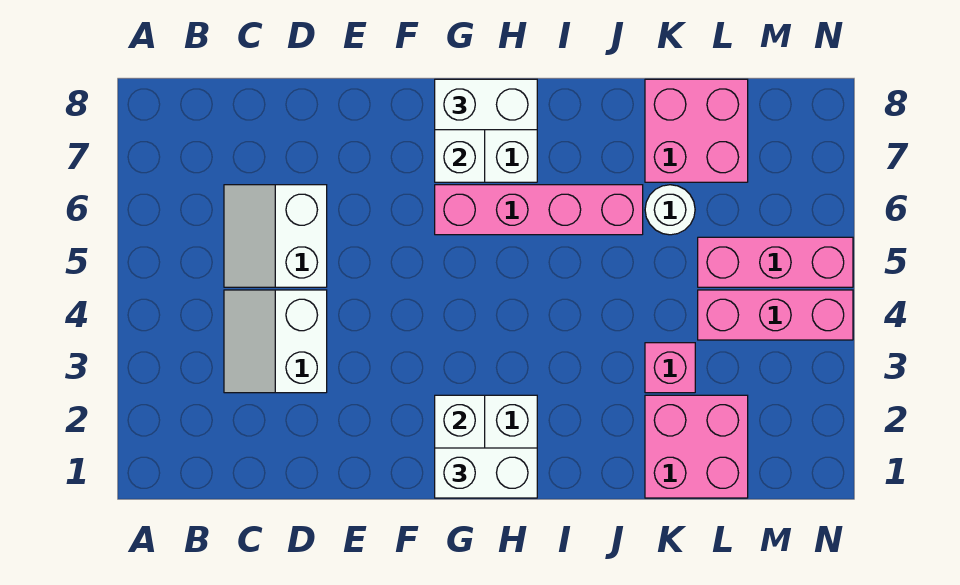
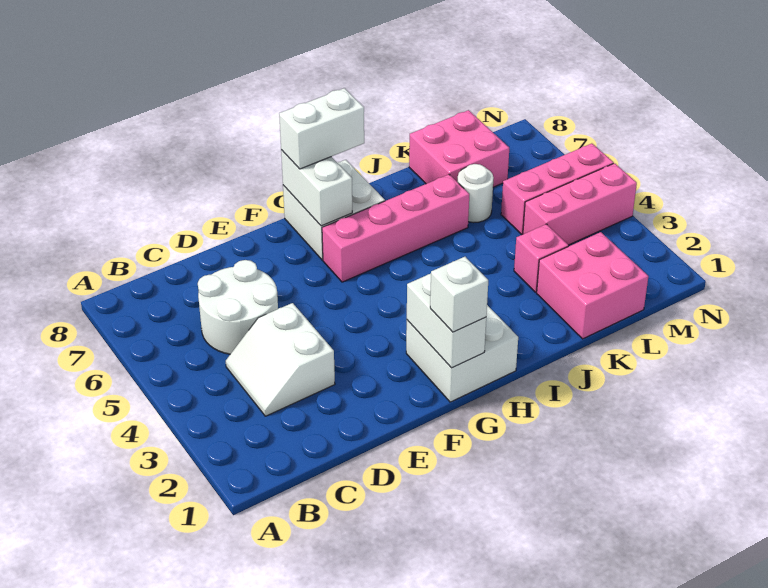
white 2x2 slope [224,185,327,287] -> white 2x2 round brick [198,260,278,354]
white 1x2 brick [435,448,537,498] -> white 1x1 brick [430,257,488,332]

